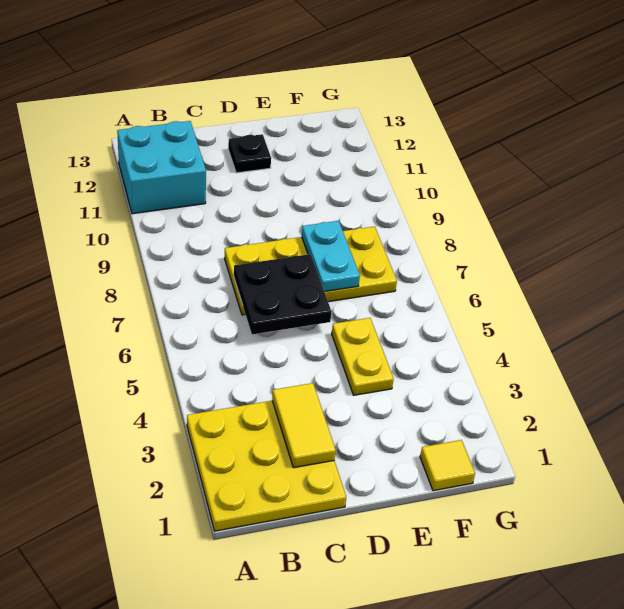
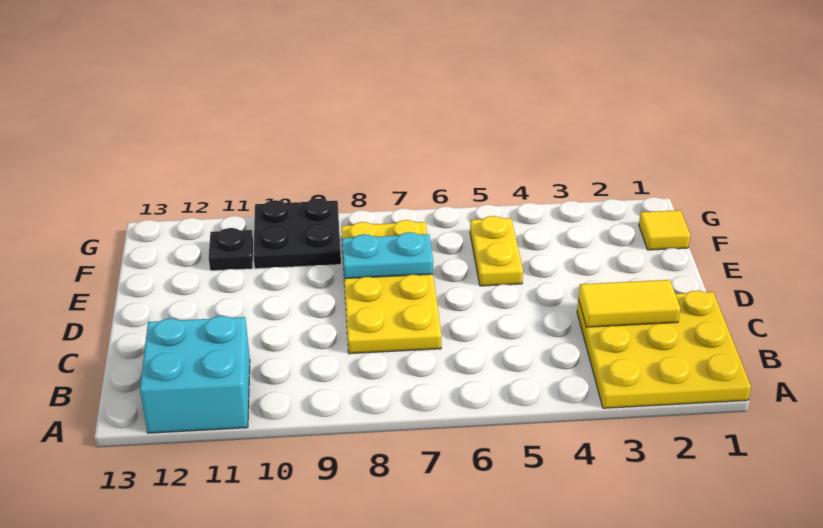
black 2x2 plate [234,254,331,334] -> black 2x2 plate moved to [253,198,341,269]
black 1x1 plate [228,134,271,173] -> black 1x1 plate moved to [209,228,253,271]
yellow 1x2 plate [332,318,394,395] -> yellow 1x2 plate turned to [470,216,523,286]

